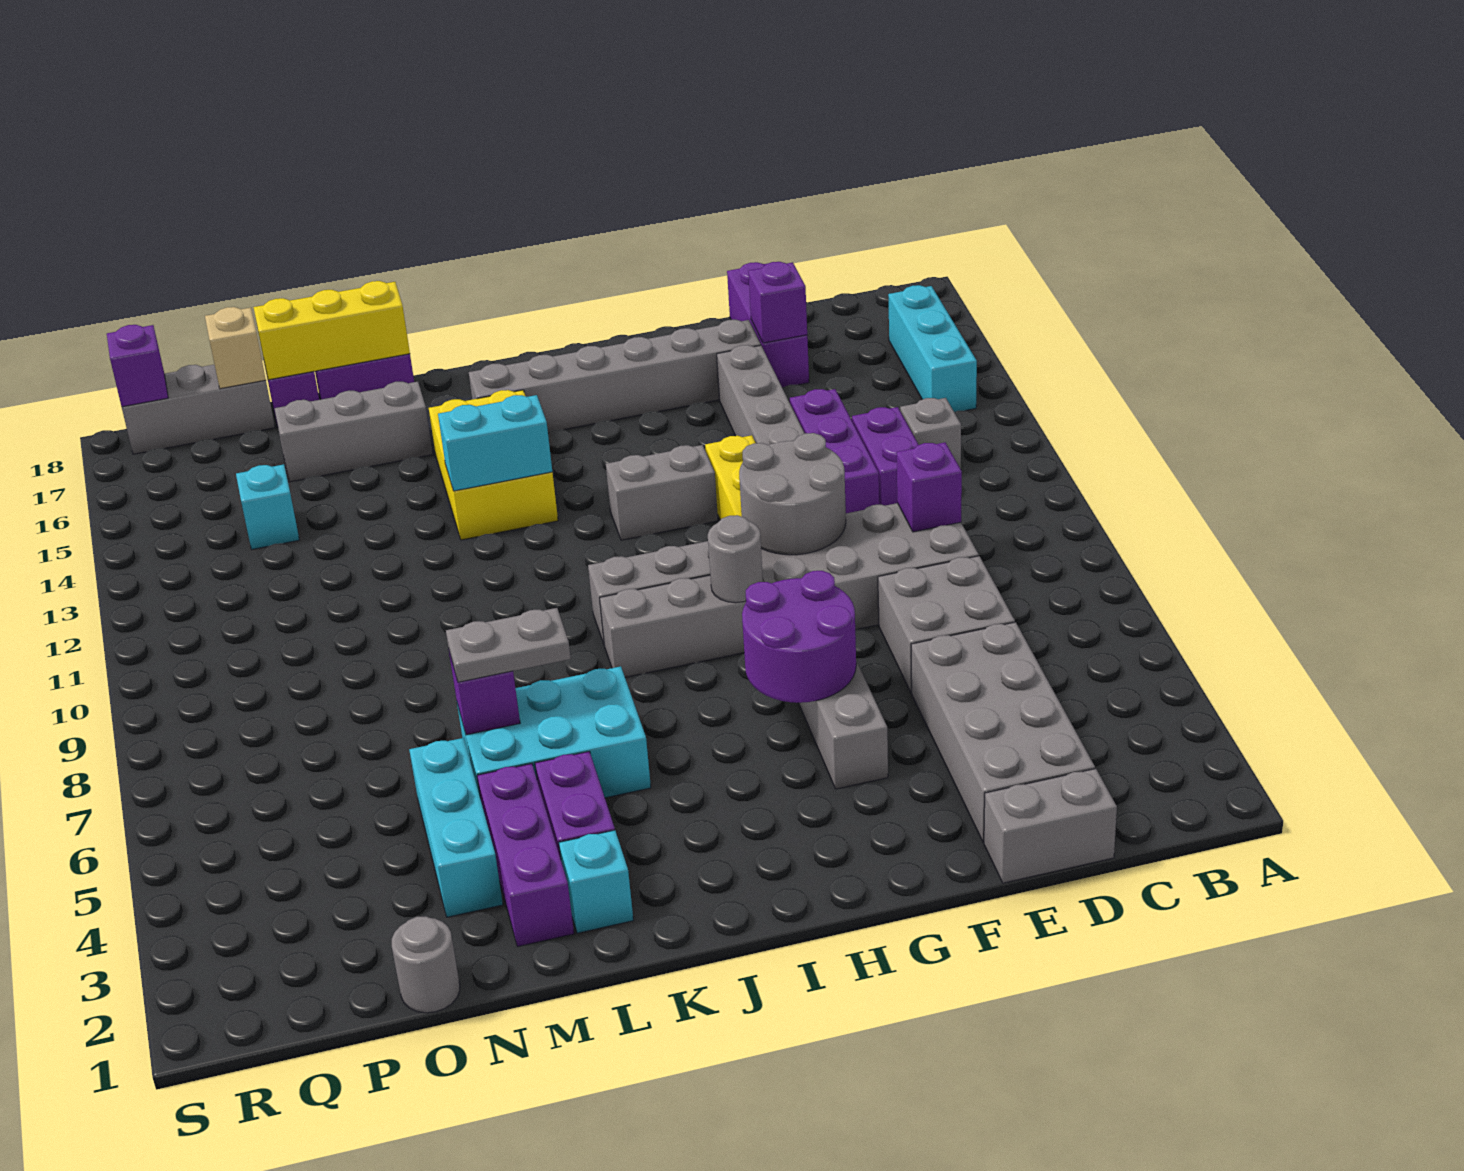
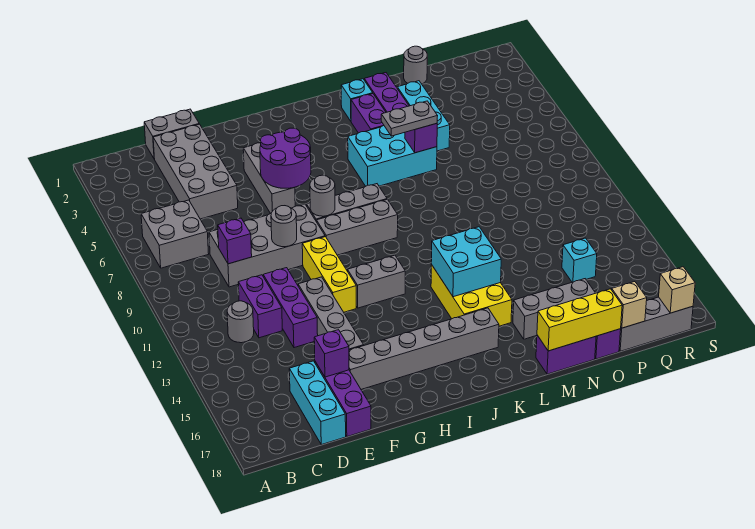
cyan 1x3 brick [888,285,977,412] -> cyan 1x3 brick moved to [289,361,346,445]
grey 1x1 brick [900,398,961,469] -> grey 1x1 round brick [227,301,254,343]
grey 2x2 brick [878,556,1015,693] -> grey 2x2 brick moved to [141,200,209,268]
grey 2x2 round brick [739,433,846,555] -> grey 1x1 round brick [271,206,297,247]
cyan 1x2 brick [438,395,552,491] -> cyan 2x2 brick [431,227,501,297]
purple 1x1 brick [107,325,168,407] -> tan 1x1 brick [659,267,695,313]

